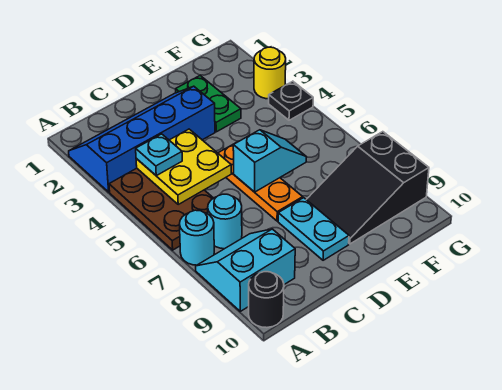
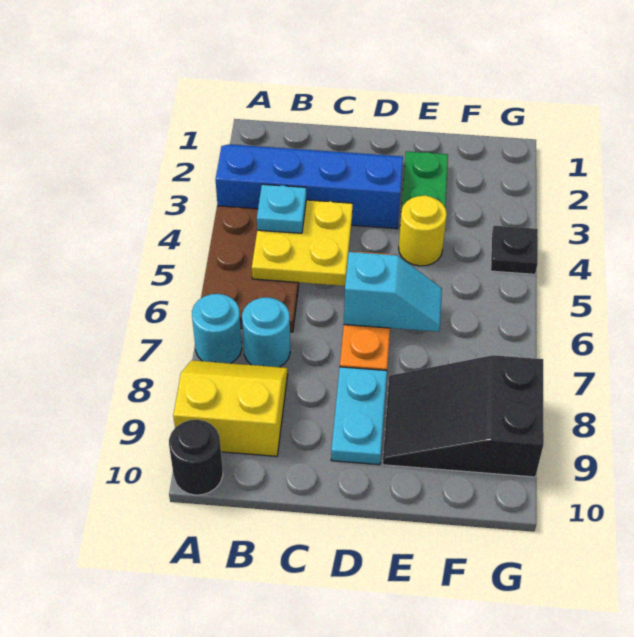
cyan 2x2 slope [196,229,295,311] -> yellow 2x2 slope [173,360,288,456]
yellow 1x1 round brick [254,47,286,99] -> yellow 1x1 round brick moved to [399,195,447,266]

